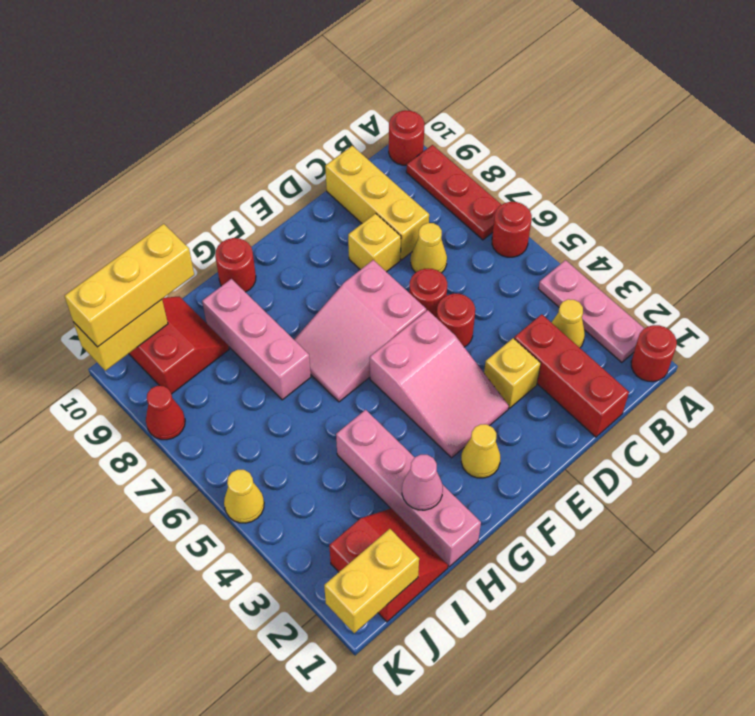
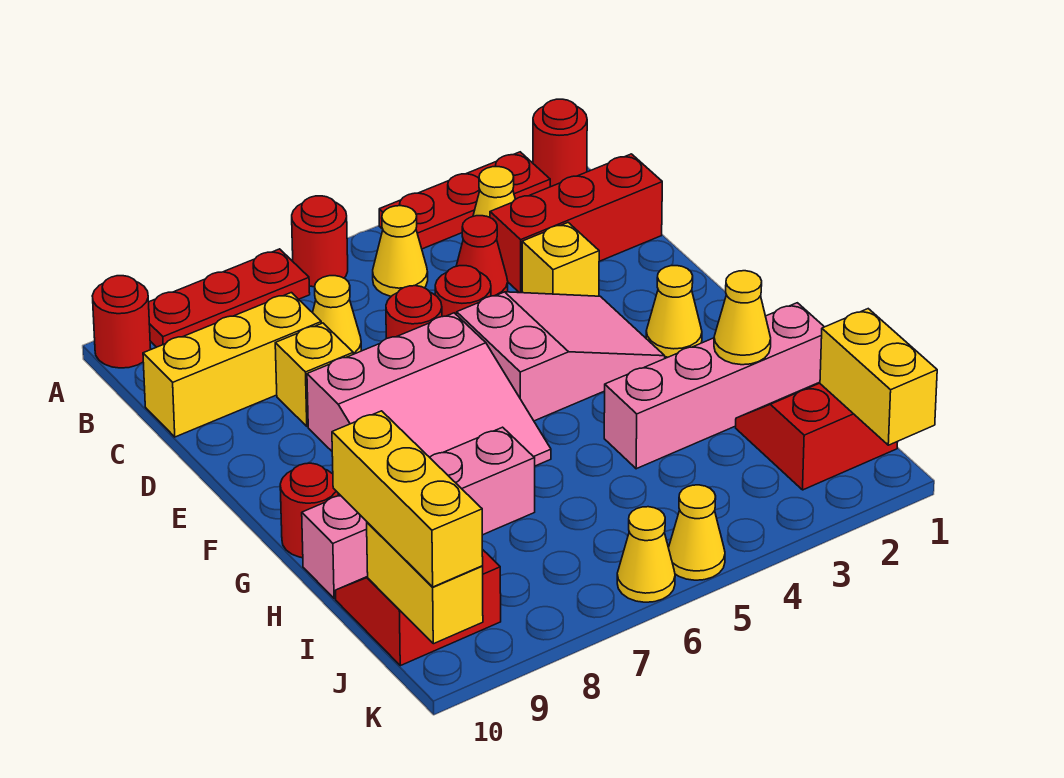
pink 1x3 plate [538,260,645,363] -> red 1x3 plate [379,152,550,249]
none -> yellow 1x1 cone [373,206,428,296]
pink 2x3 slope [294,260,426,402] -> pink 3x3 slope [307,313,551,466]
pink 1x1 cone [402,455,443,510] -> yellow 1x1 cone [714,271,771,365]
pink 1x3 brick [202,279,311,400] -> pink 1x4 brick [302,427,535,599]
none -> yellow 1x1 cone [617,507,675,602]
red 1x1 cone [146,386,185,440] -> red 1x1 cone moved to [456,216,508,296]

